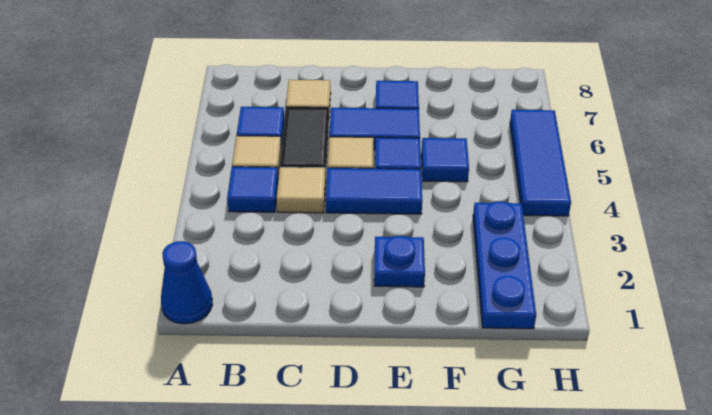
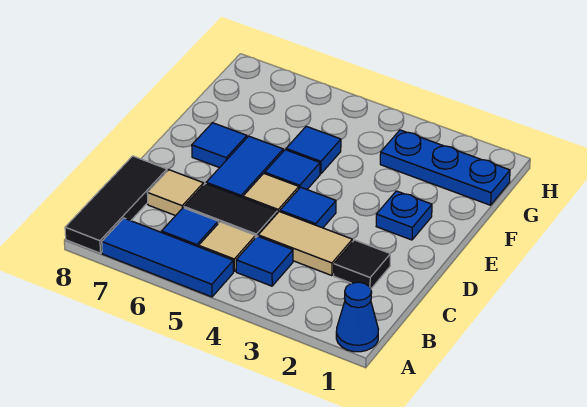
none -> black 1x3 tile [65,156,167,253]
none -> black 1x1 tile [334,240,390,289]
tan 1x1 tile [277,167,326,213] -> tan 1x2 tile [258,212,352,276]
blue 1x2 tile [326,168,422,214] -> blue 1x1 tile [280,187,336,228]
blue 1x3 tile [510,110,571,216] -> blue 1x3 tile moved to [102,218,233,297]

